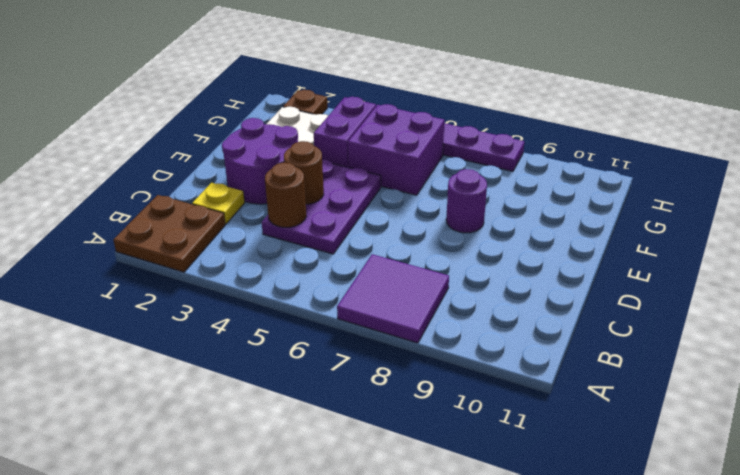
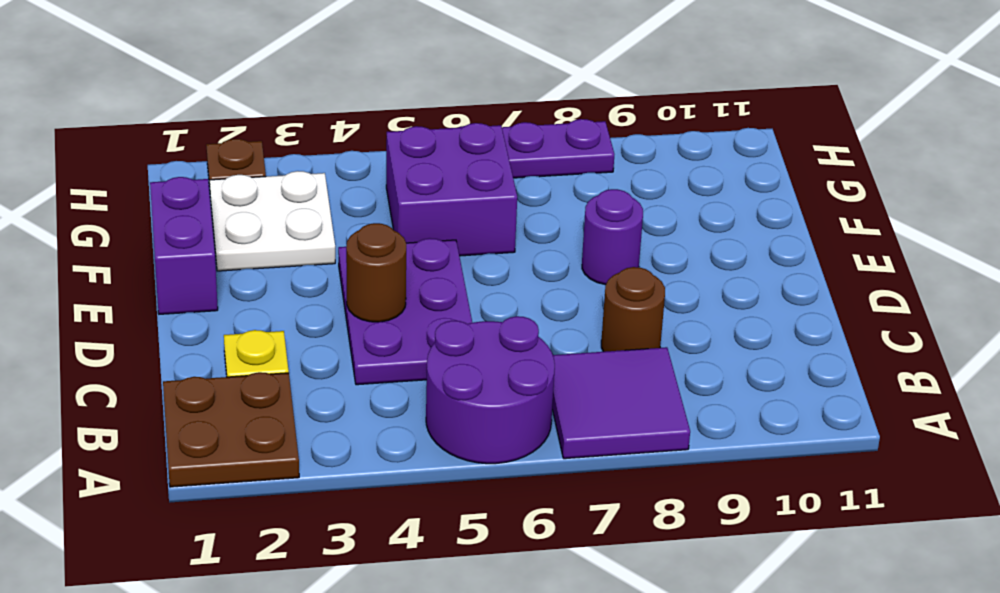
brown 1x1 round brick [265,163,306,227] -> brown 1x1 round brick moved to [601,267,665,352]
purple 2x2 round brick [222,118,298,204] -> purple 2x2 round brick moved to [426,316,555,464]
purple 1x2 brick [314,97,376,167] -> purple 1x2 brick moved to [150,177,218,314]

